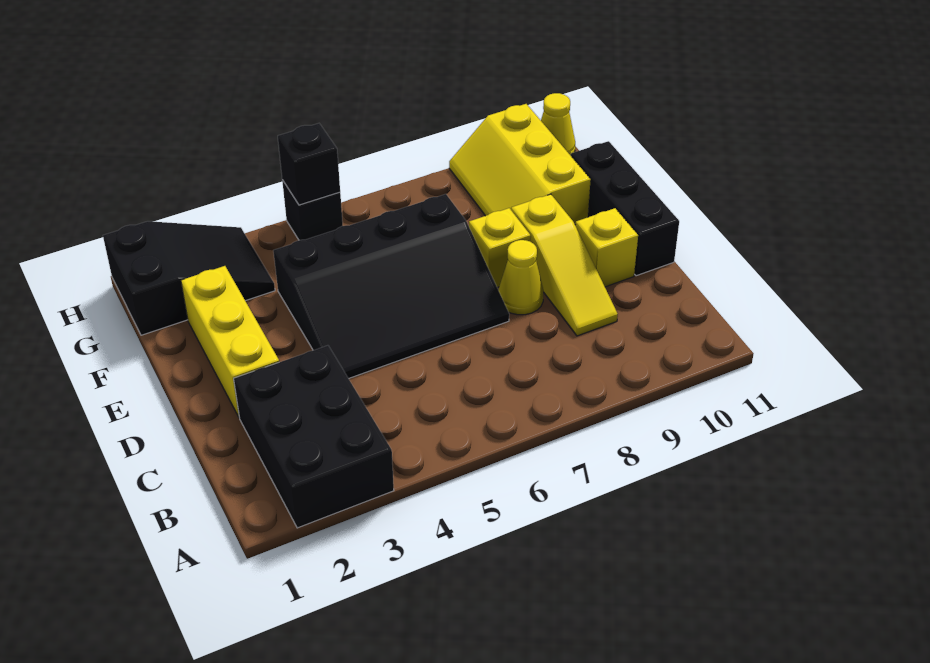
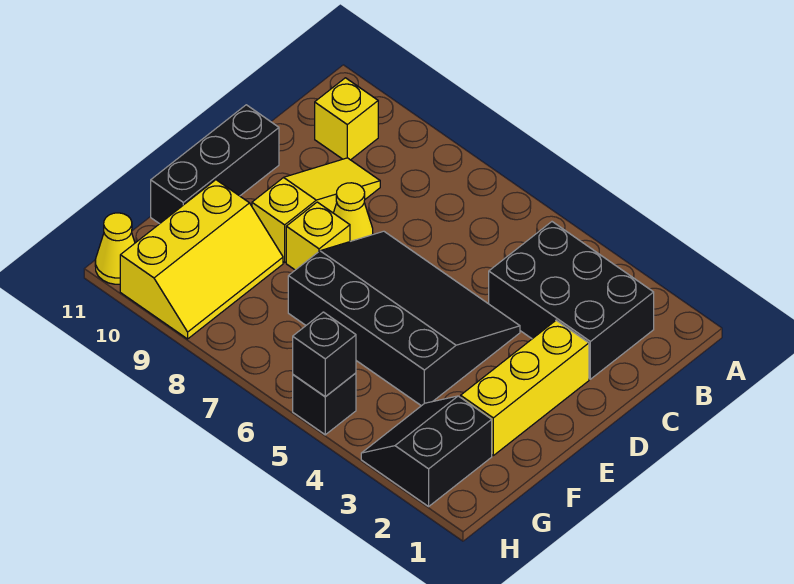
black 2x3 brick [234,345,394,528] -> black 2x3 brick turned to [489,222,654,379]
yellow 1x1 brick [576,208,638,287] -> yellow 1x1 brick moved to [315,78,378,160]
black 2x3 slope [103,221,275,335] -> black 2x2 slope [361,396,492,506]

